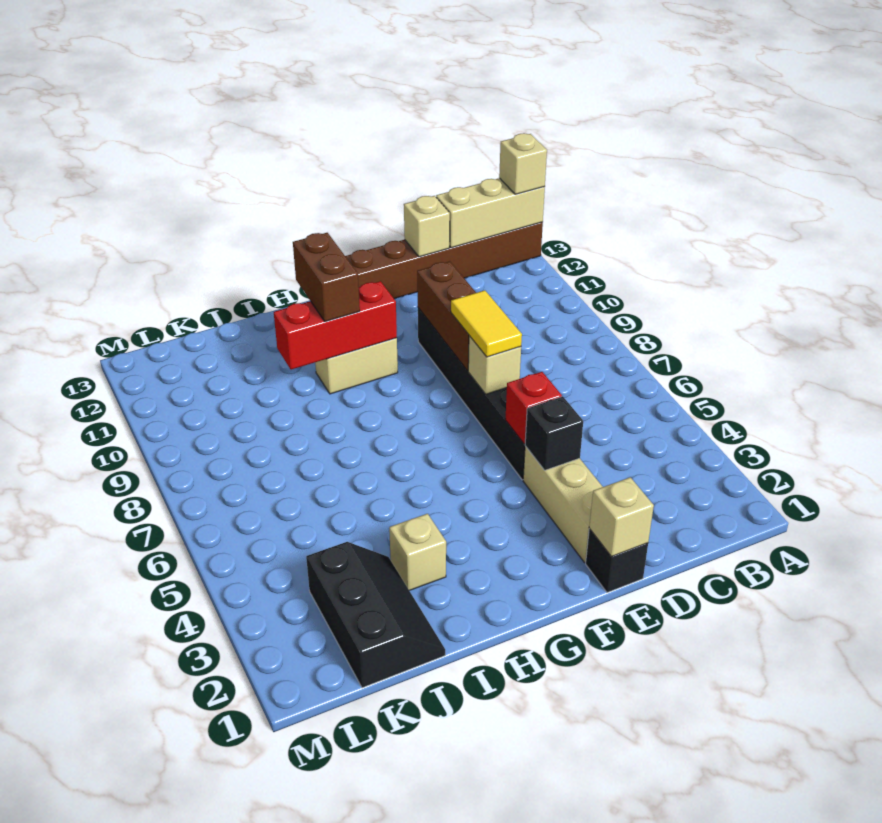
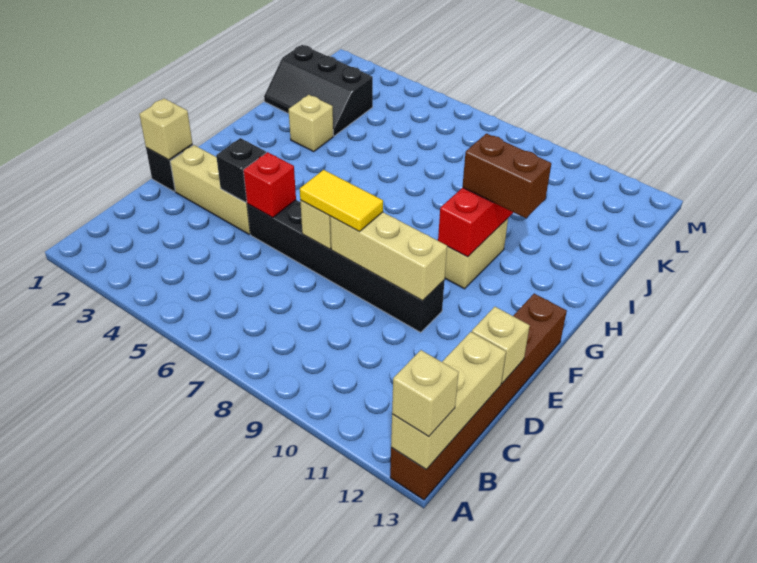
brown 1x3 brick [417,261,476,371] -> tan 1x3 brick [330,212,447,301]

